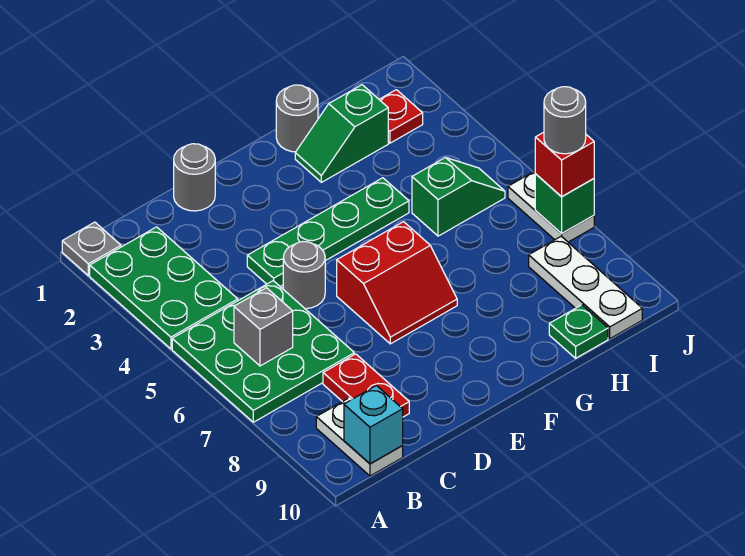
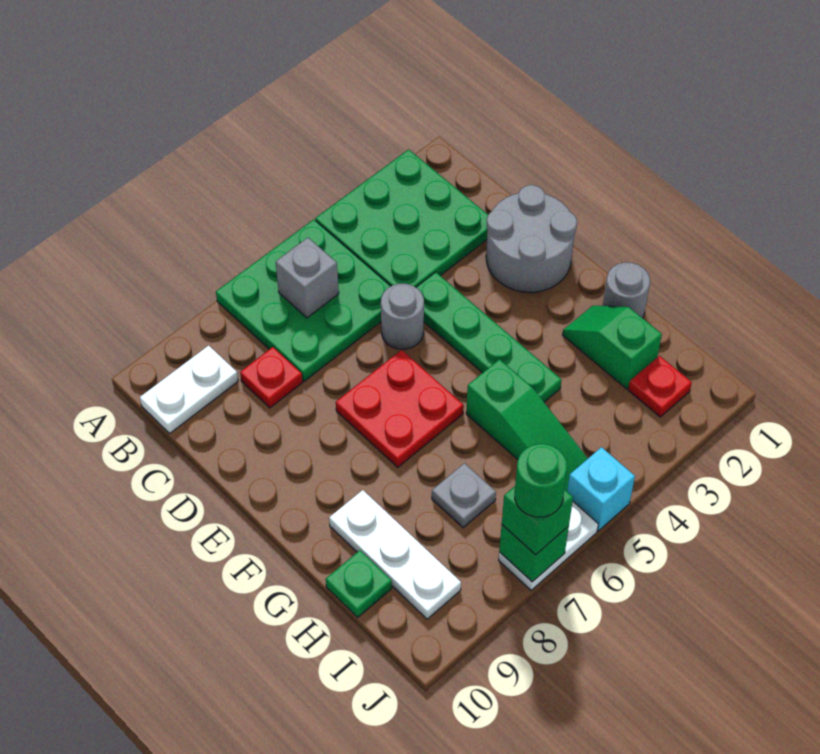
grey 1x1 plate [62,222,121,276] -> grey 1x1 plate moved to [432,463,496,528]
green 2x3 plate [90,227,238,349] -> green 3x3 plate [315,149,488,287]
cyan 1x1 brick [344,386,403,464] -> cyan 1x1 brick moved to [567,447,635,531]
red 1x2 plate [323,354,409,417] -> red 1x1 plate [240,347,303,408]
grey 1x1 round brick [174,144,215,211] -> grey 2x2 round brick [486,185,577,292]
red 2x2 slope [337,222,457,344] -> red 2x2 plate [336,350,464,467]
green 1x2 slope [412,158,505,236] -> green 1x3 slope [466,359,588,491]
white 1x3 plate [529,236,642,339] -> white 1x3 plate turned to [329,490,461,619]
red 1x1 brick [535,132,594,197] -> green 1x1 brick [502,486,573,555]
grey 1x1 round brick [544,87,586,154] -> green 1x1 round brick [515,444,567,517]

